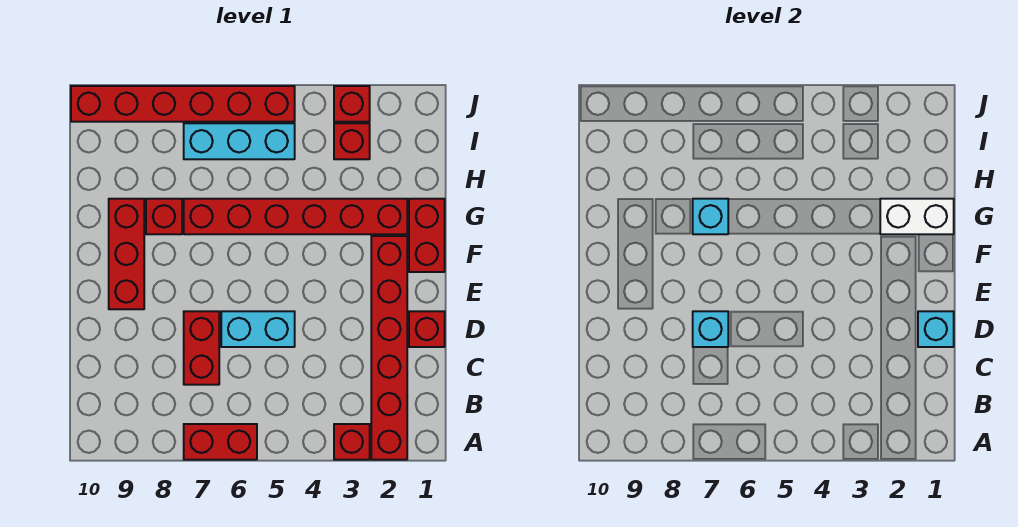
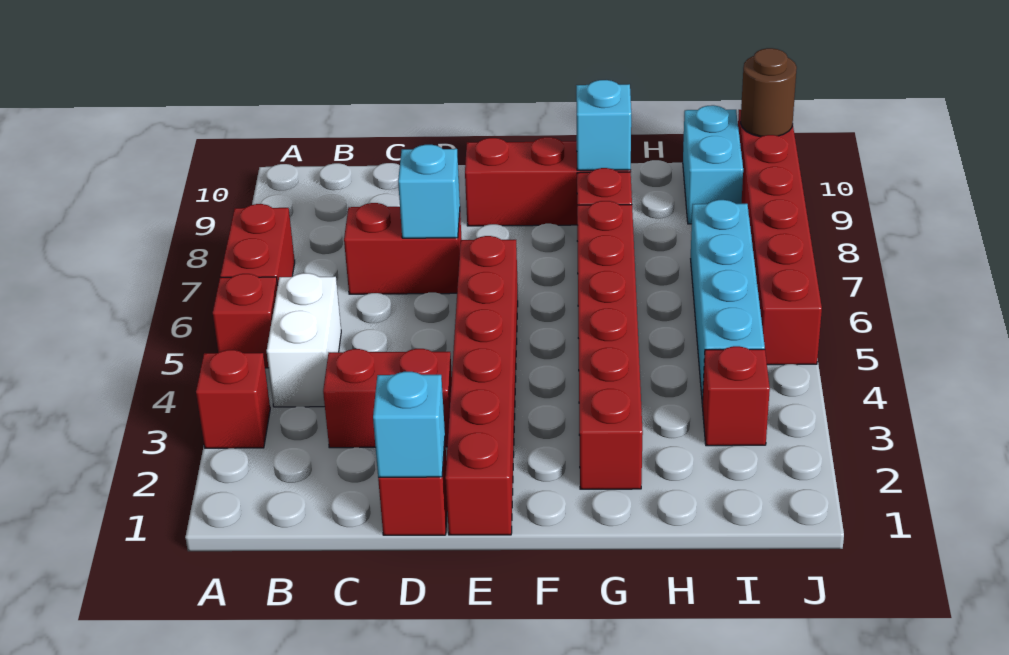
red 1x6 brick [371,236,407,460] -> red 1x6 brick turned to [445,236,518,535]
cyan 1x2 brick [221,311,295,347] -> cyan 1x2 brick moved to [683,105,743,224]
red 1x2 brick [409,199,445,272] -> red 1x2 brick moved to [323,349,452,448]
white 1x2 brick [880,199,954,234] -> white 1x2 brick moved to [267,273,341,407]
cyan 1x1 brick [693,199,728,234] -> cyan 1x1 brick moved to [576,80,631,170]
cyan 1x3 brick [184,123,295,159] -> cyan 1x4 brick [691,200,765,404]
red 1x1 brick [334,86,370,122] -> red 1x1 brick moved to [213,274,278,368]
none -> brown 1x1 round brick [740,48,797,137]

